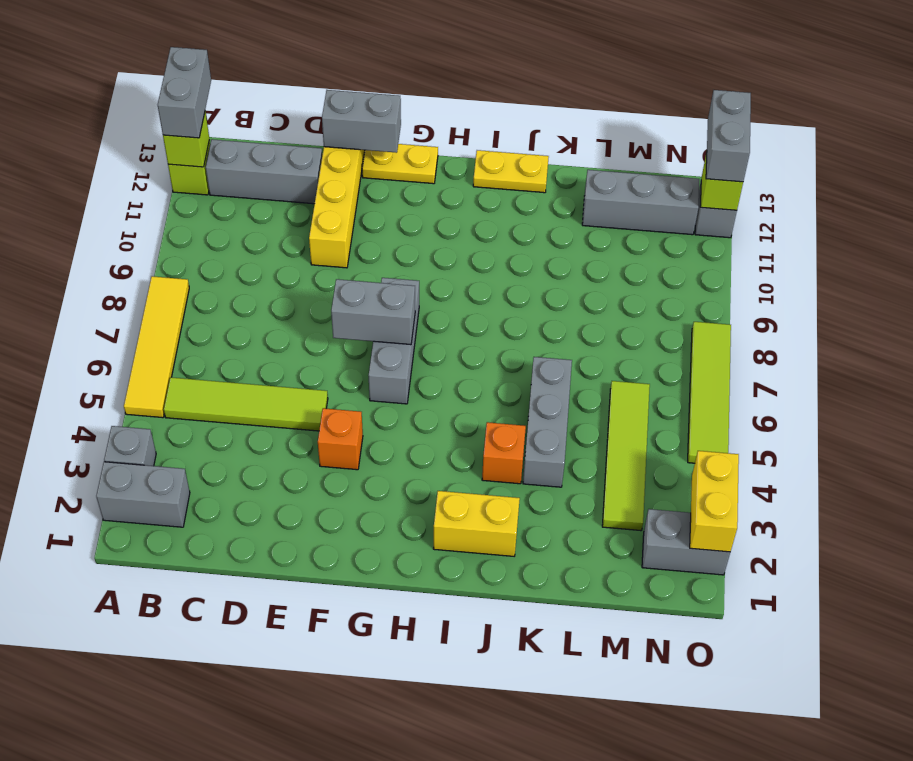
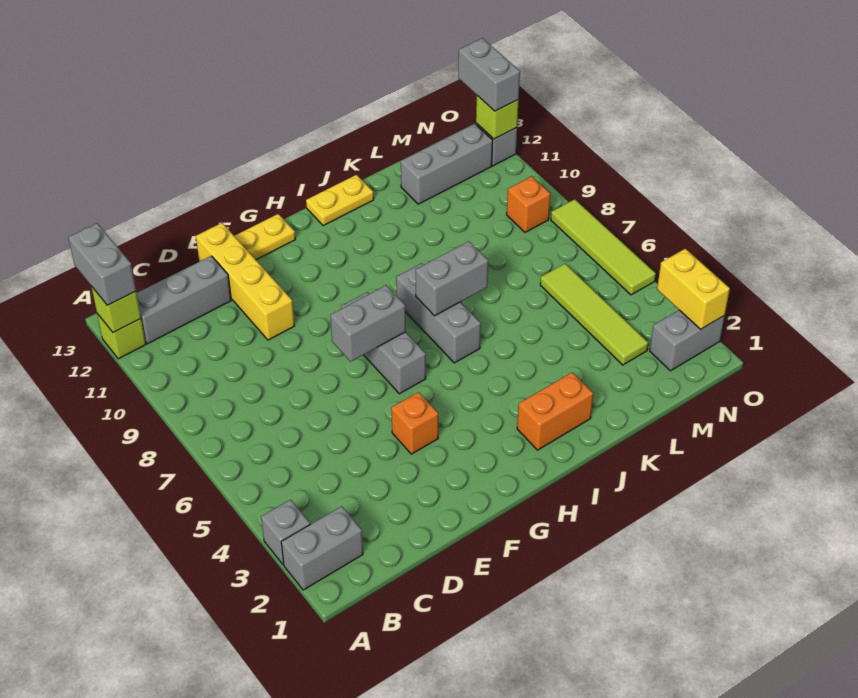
yellow 1x4 tile [124,276,189,418] -> none
lime 1x4 tile [164,377,328,431] -> none
grey 1x2 brick [322,90,401,153] -> grey 1x2 brick moved to [416,241,488,316]
yellow 1x2 brick [433,491,520,556] -> orange 1x2 brick [517,372,593,450]
orange 1x1 brick [482,422,526,484] -> orange 1x1 brick moved to [507,176,551,232]
grey 1x3 brick [523,357,572,487] -> grey 1x3 brick moved to [396,263,481,363]

